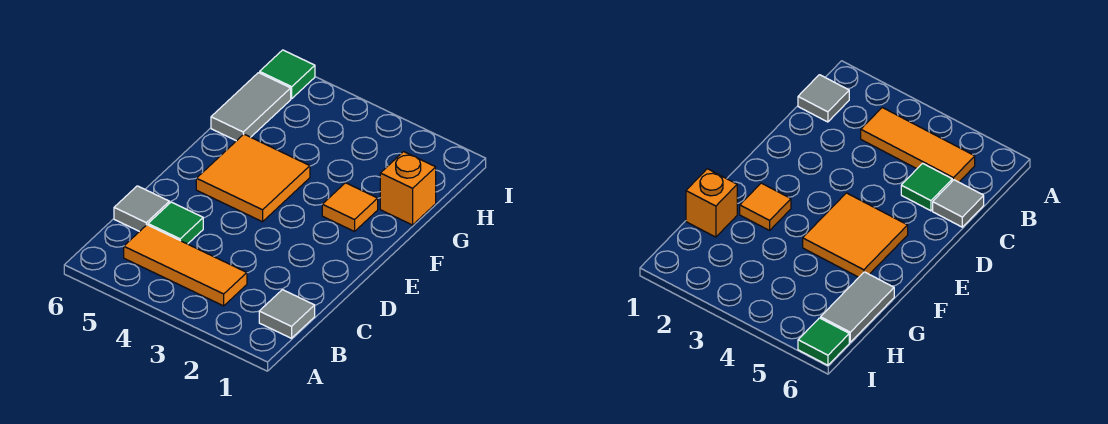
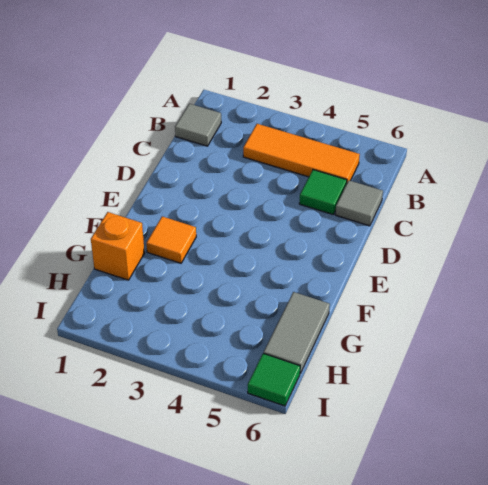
orange 2x2 tile [196,134,310,222] -> none

